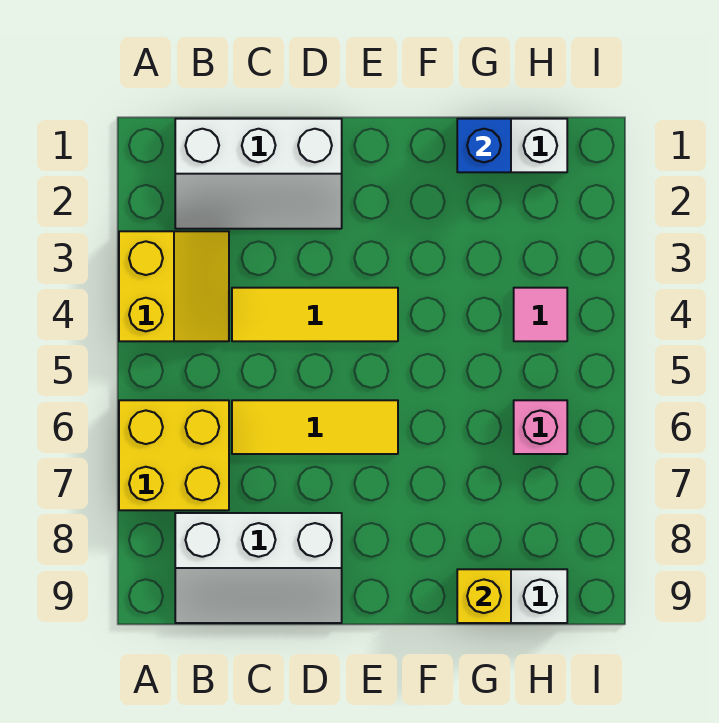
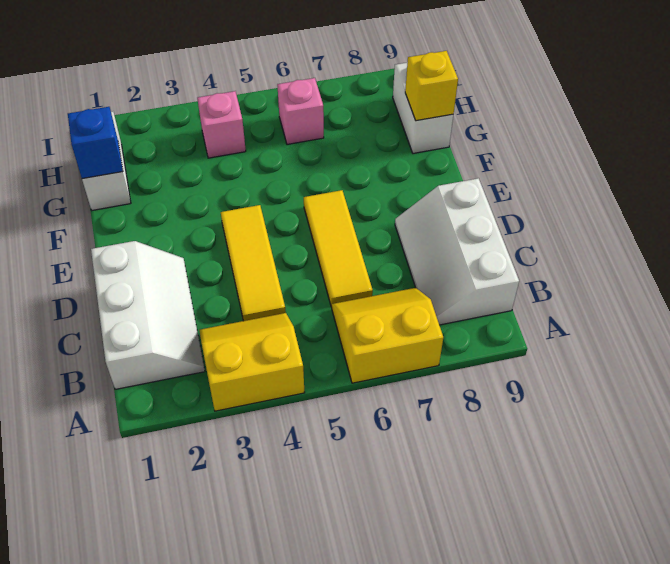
yellow 2x2 brick [119,400,229,510] -> yellow 2x2 slope [332,288,443,383]
white 2x3 slope [175,513,342,623] -> white 2x3 slope turned to [395,178,519,325]
pink 1x1 tile [514,288,567,341] -> pink 1x1 brick [197,91,246,158]

